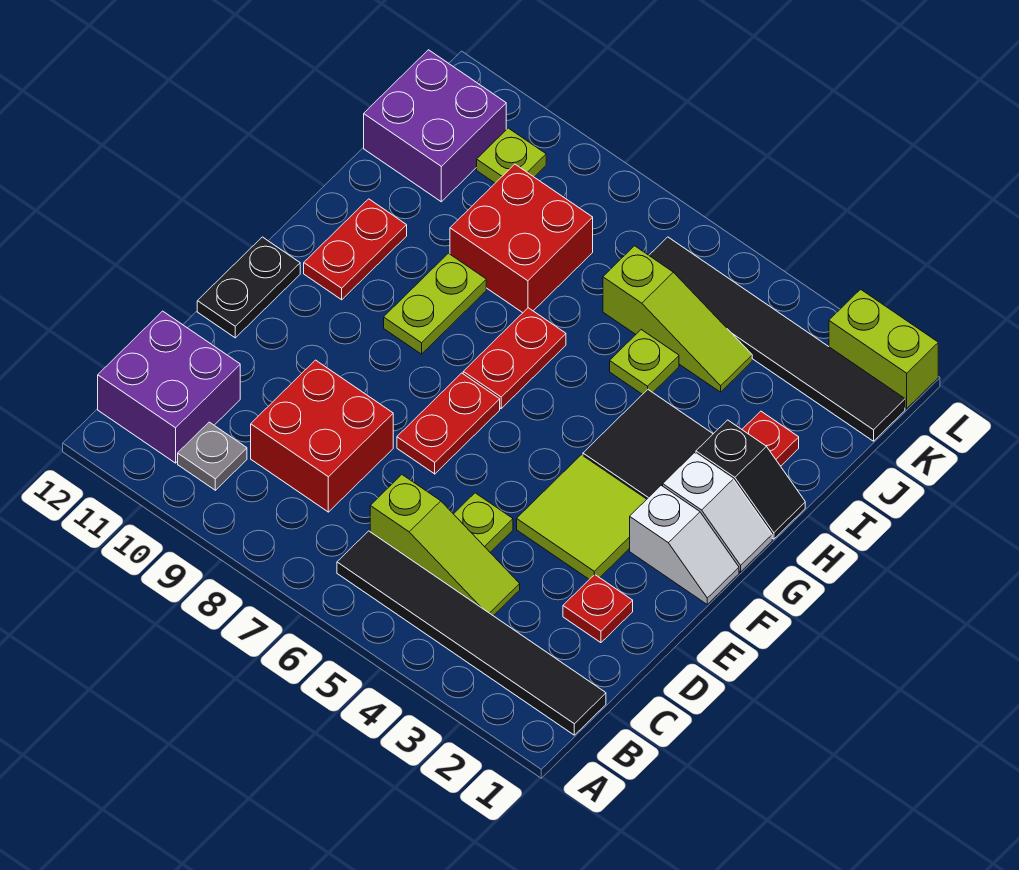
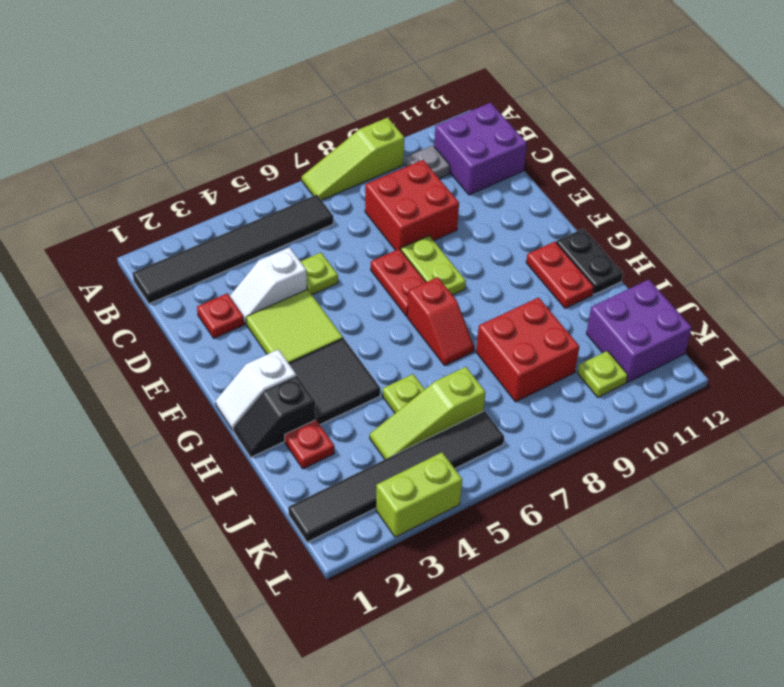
lime 1x3 slope [370,475,520,616] -> lime 1x3 slope moved to [302,118,404,200]
black 1x2 plate [197,237,300,338] -> black 1x2 plate moved to [556,228,623,295]
white 1x2 slope [630,485,739,604] -> white 1x2 slope moved to [230,247,307,324]
red 1x2 plate [463,308,566,408] -> red 1x2 slope [407,277,474,365]
lime 1x2 plate [384,253,486,354] -> lime 1x2 plate moved to [401,236,466,295]
lime 1x2 brick [829,289,938,408] -> lime 1x2 brick moved to [376,452,462,537]

